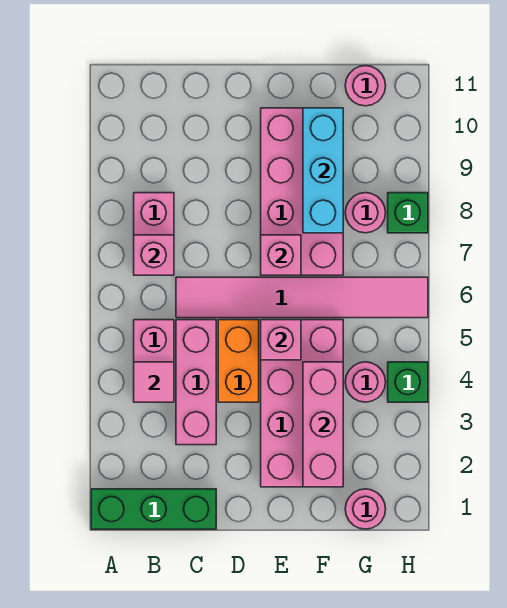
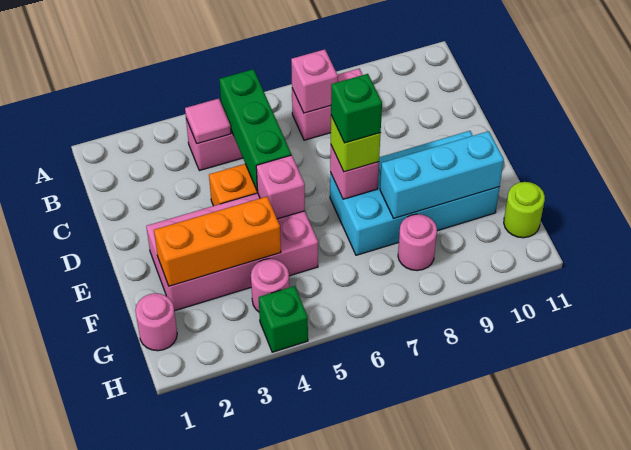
green 1x3 brick [91,489,216,529] -> green 1x3 brick moved to [219,69,291,191]
pink 1x3 brick [176,320,216,445] -> none
pink 1x6 tile [176,277,428,318] -> none
pink 2x4 brick [261,108,343,275] -> cyan 2x4 brick [330,131,500,255]
none -> lime 1x1 brick [331,116,381,172]
pink 1x3 brick [303,362,343,487] -> orange 1x3 brick [154,197,281,286]
pink 1x1 round brick [345,66,386,106] -> lime 1x1 round brick [504,182,545,238]
green 1x1 brick [388,193,428,233] -> green 1x1 brick moved to [331,74,382,143]

